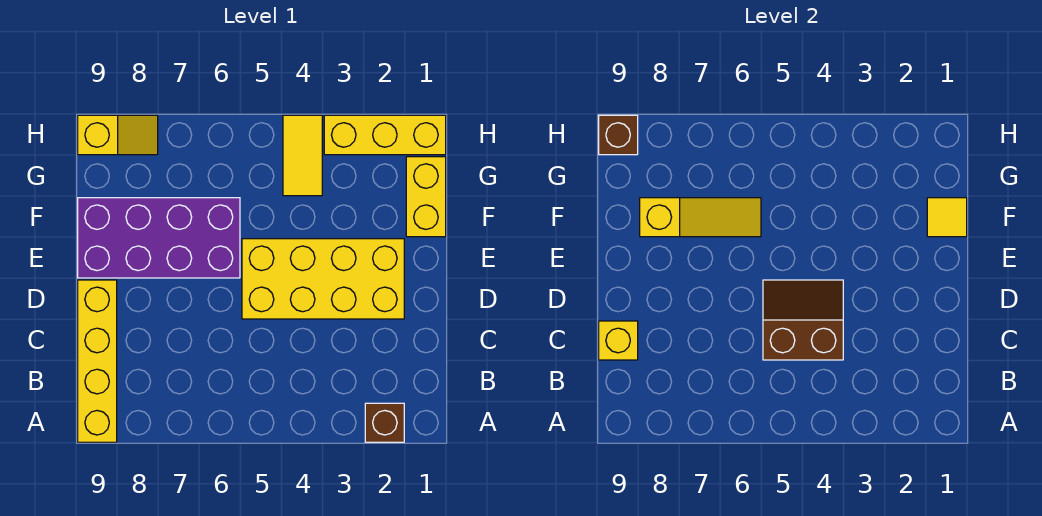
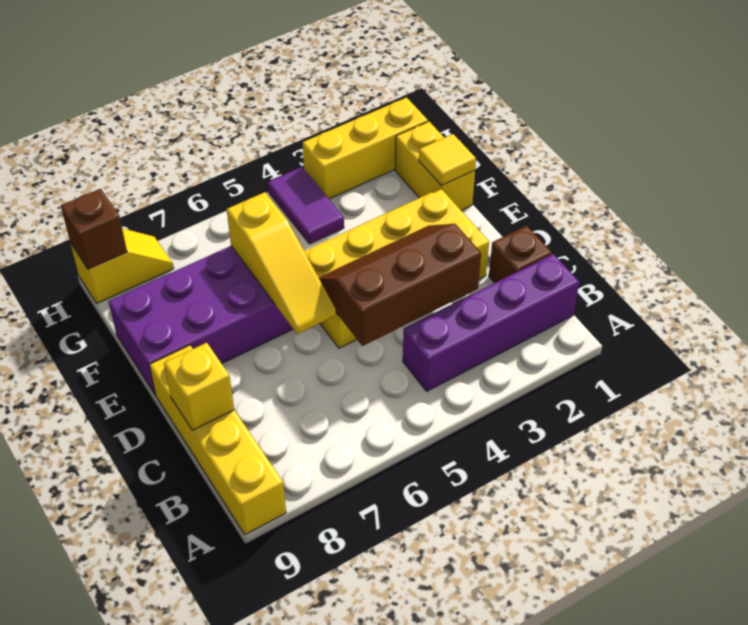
brown 1x1 brick [365,403,404,442] -> brown 1x1 brick moved to [489,226,552,283]
none -> purple 1x4 brick [403,254,579,391]
brown 2x2 slope [763,280,843,360] -> brown 2x3 slope [319,224,481,346]
yellow 1x3 slope [640,198,761,237] -> yellow 1x3 slope turned to [227,192,336,334]
yellow 1x2 tile [283,115,322,196] -> purple 1x2 tile [268,167,344,244]

